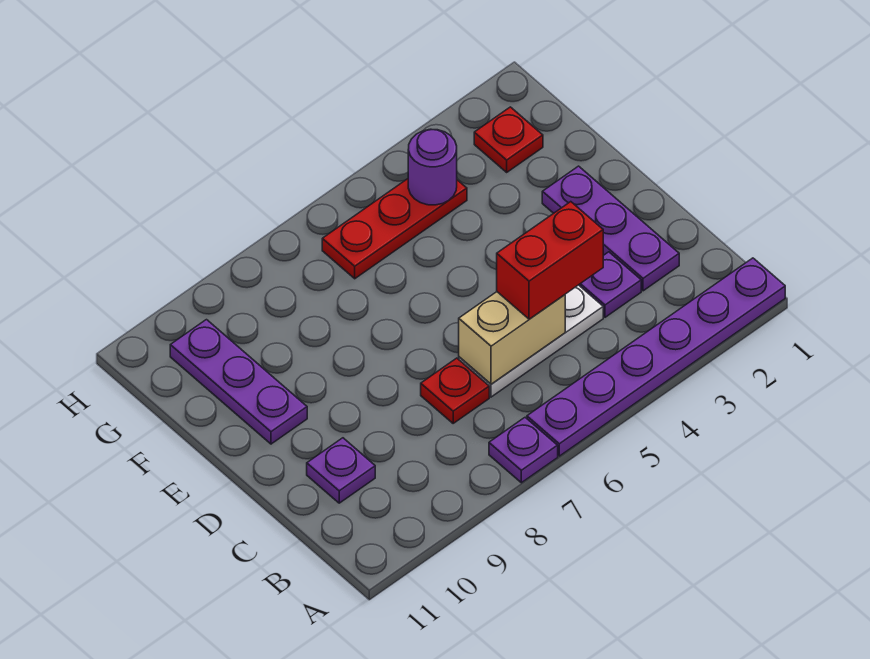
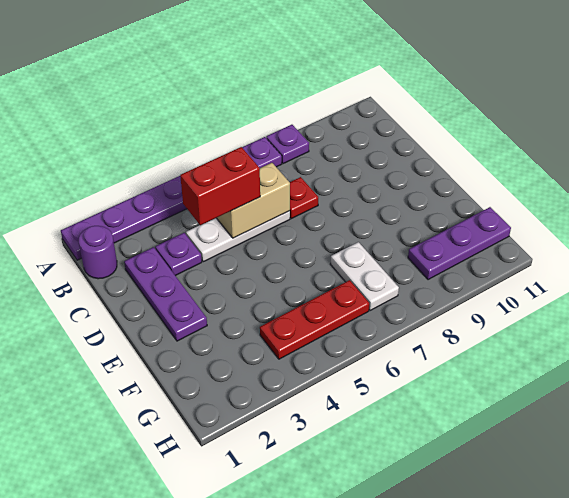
purple 1x1 plate [307,438,375,503] -> purple 1x1 plate moved to [266,125,309,164]
purple 1x3 plate [170,320,307,444] -> purple 1x3 plate turned to [408,207,511,280]
none -> white 1x2 plate [330,242,399,310]
red 1x1 plate [474,107,543,172] -> none
purple 1x1 round brick [408,129,457,205] -> purple 1x1 round brick moved to [79,226,117,279]

